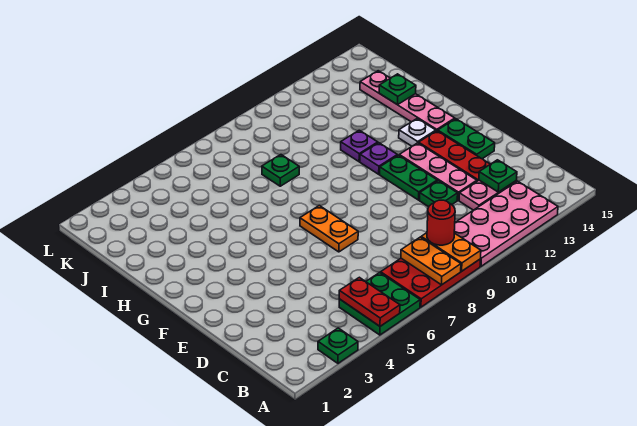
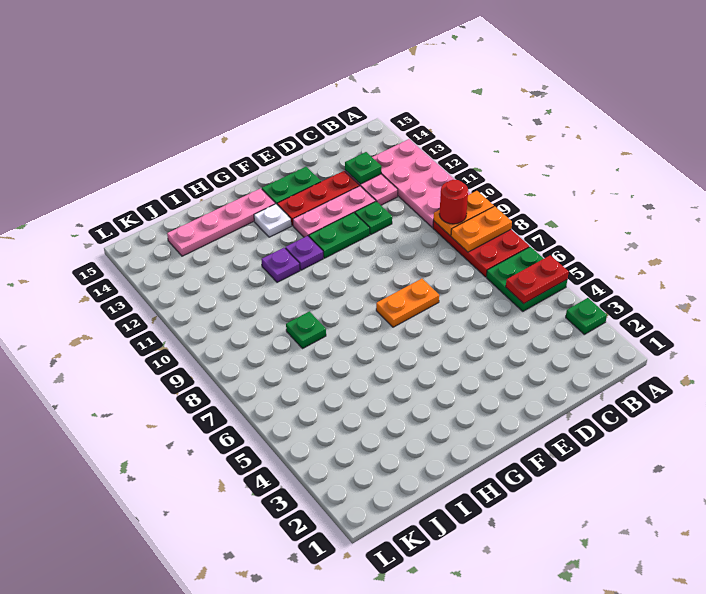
green 1x1 plate [379,74,416,105] -> none

